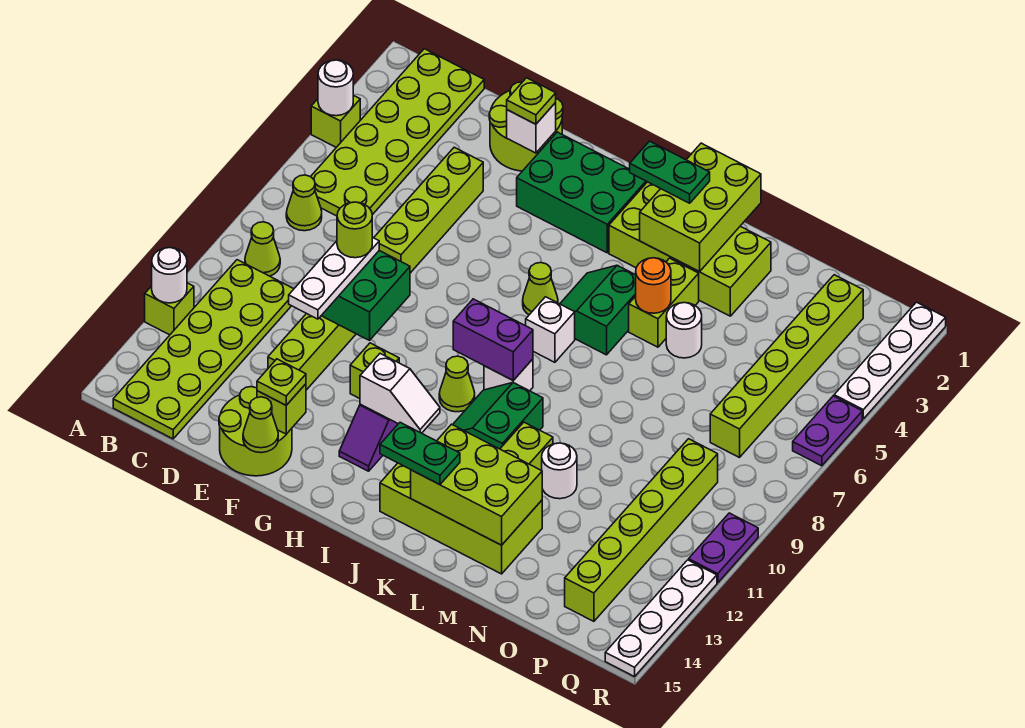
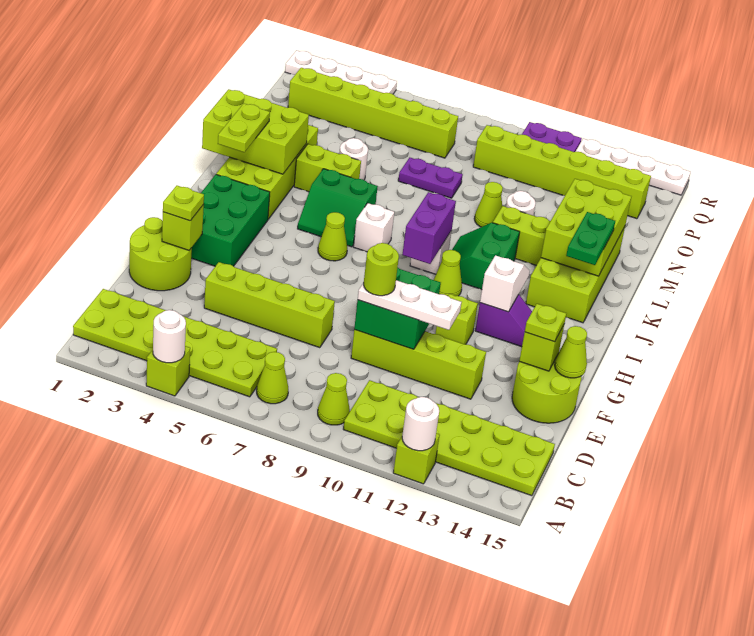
white 1x1 brick [507,103,556,153] -> lime 1x1 brick [162,205,204,250]
green 1x2 plate [630,141,710,203] -> lime 1x2 plate [218,103,270,152]
green 2x2 slope [453,383,543,449] -> green 2x2 slope turned to [452,223,520,290]
orange 1x1 round brick [636,258,671,313] -> none
none -> lime 1x1 cone [474,182,503,227]
purple 1x2 plate [793,396,862,466] -> purple 1x2 plate moved to [398,158,463,198]

